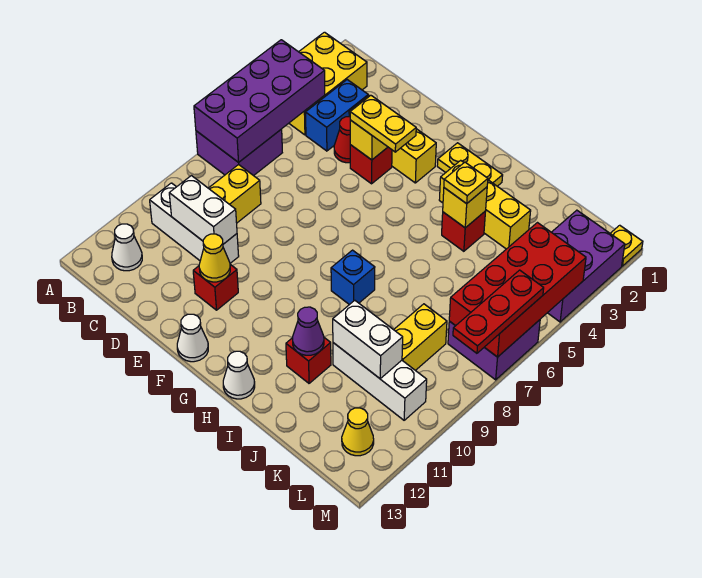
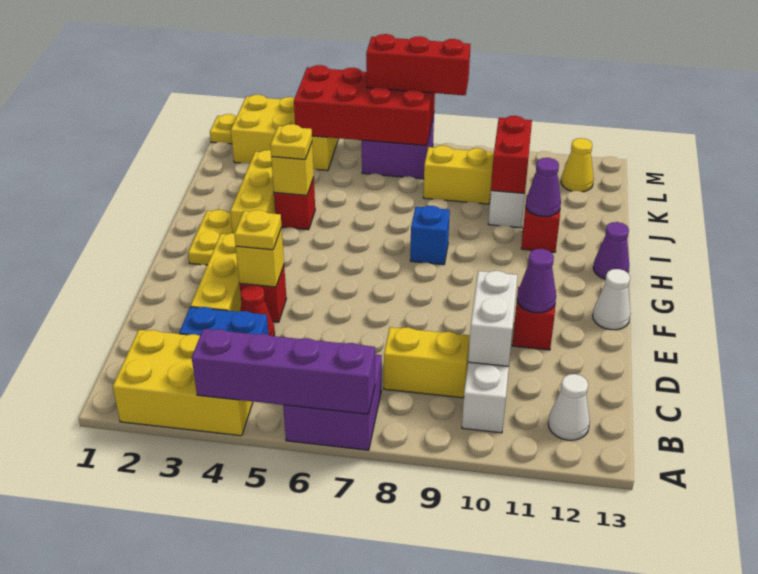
purple 2x4 brick [194,40,325,162] -> purple 1x4 brick [192,329,375,414]
yellow 1x2 plate [350,95,416,152] -> yellow 1x1 plate [234,210,282,250]
yellow 1x1 cone [199,234,230,282] -> purple 1x1 cone [517,249,556,313]
white 1x1 cone [223,351,255,399] -> purple 1x1 cone [593,222,629,279]
white 1x2 brick [333,300,403,379] -> red 1x2 brick [491,116,532,194]
purple 2x3 brick [548,210,625,322] -> yellow 2x3 brick [231,95,339,171]
red 1x3 plate [453,270,544,353] -> red 1x3 brick [366,34,471,95]

